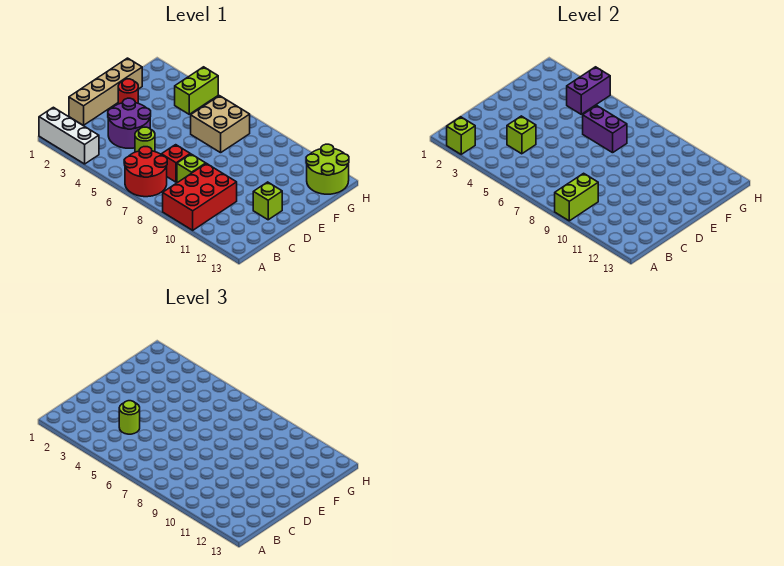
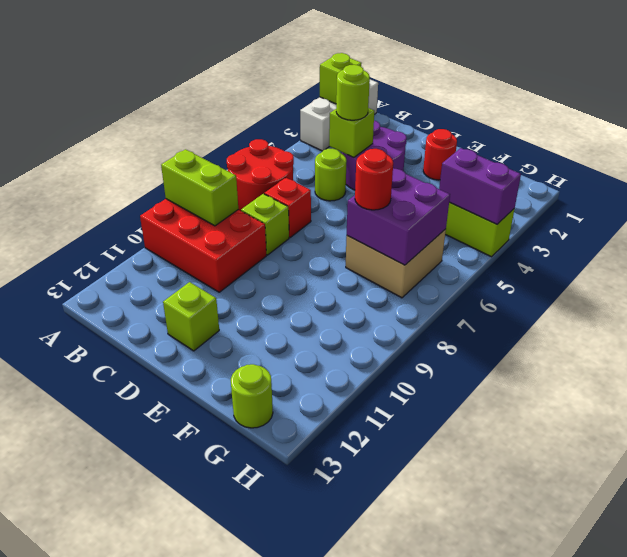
tan 1x4 brick [69,58,142,125] -> none
purple 1x2 brick [583,106,627,153] -> purple 2x2 brick [347,168,450,265]
none -> red 1x1 round brick [355,149,393,210]
lime 2x2 round brick [306,144,349,194] -> lime 1x1 round brick [231,364,273,428]

